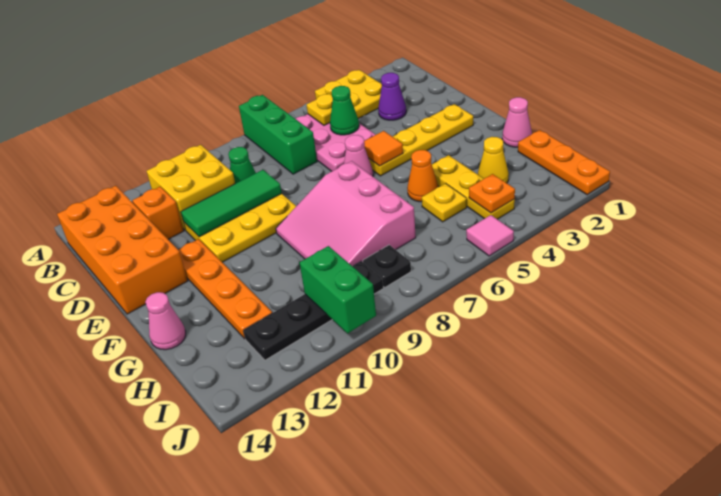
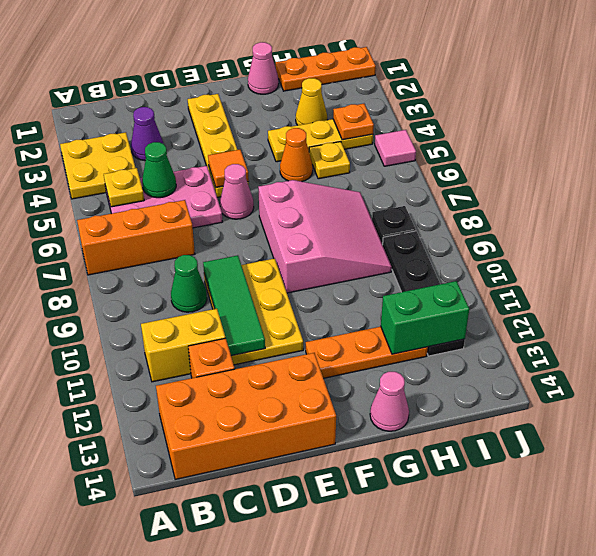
green 1x3 brick [239,95,317,174] -> orange 1x3 brick [77,200,195,275]
yellow 2x2 brick [147,145,235,230] -> yellow 1x2 brick [141,309,225,382]
orange 1x4 plate [179,239,272,339] -> orange 1x3 plate [306,327,428,378]
pink 3x3 slope [276,161,416,266] -> pink 3x3 slope turned to [258,180,392,293]
green 1x2 brick [300,246,376,333] -> green 1x2 brick moved to [381,281,469,354]

